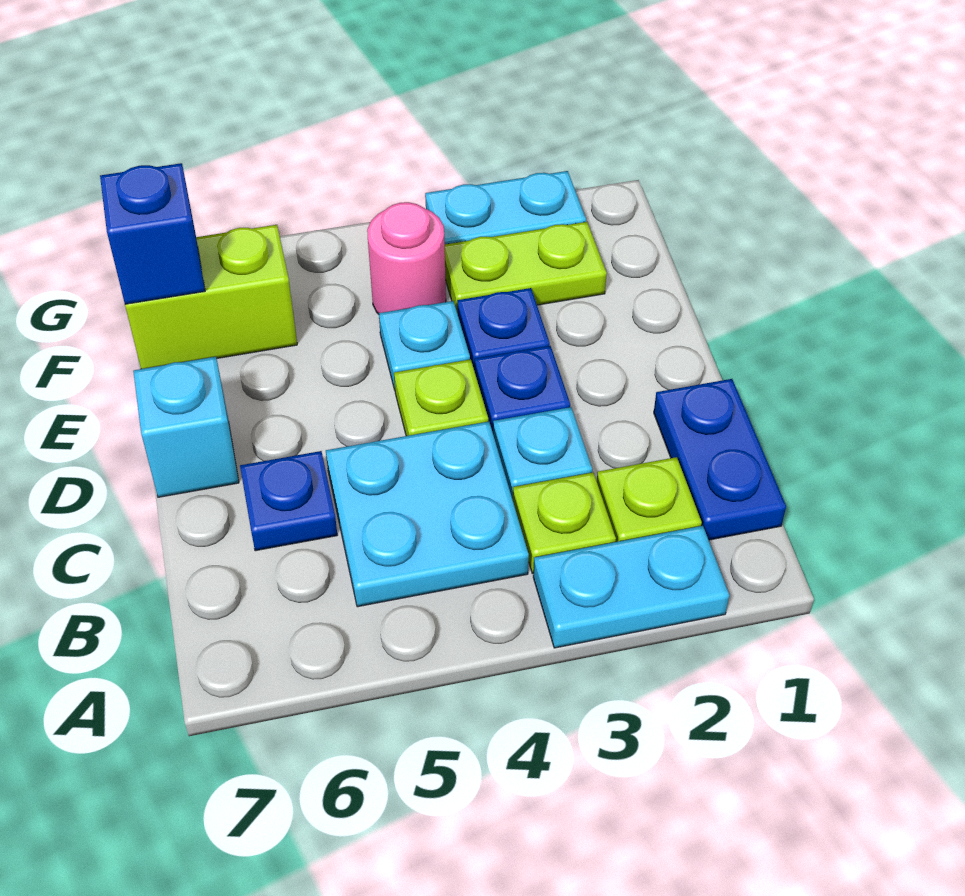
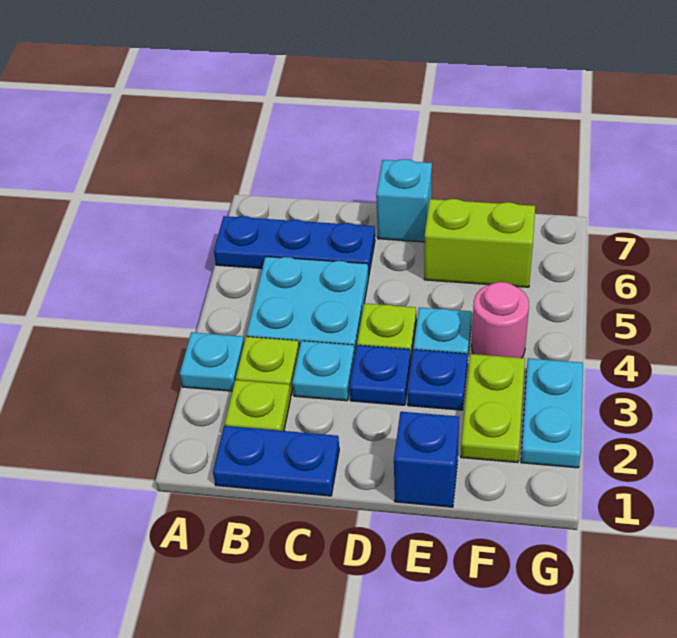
cyan 1x2 plate [533,526,729,648] -> cyan 1x1 plate [180,332,244,391]
blue 1x1 plate [240,451,337,551] -> blue 1x3 plate [214,216,375,274]
lime 1x2 brick [125,225,297,369] -> lime 1x2 brick turned to [424,199,535,287]
blue 1x1 brick [100,163,205,304] -> blue 1x1 brick moved to [394,412,459,507]

